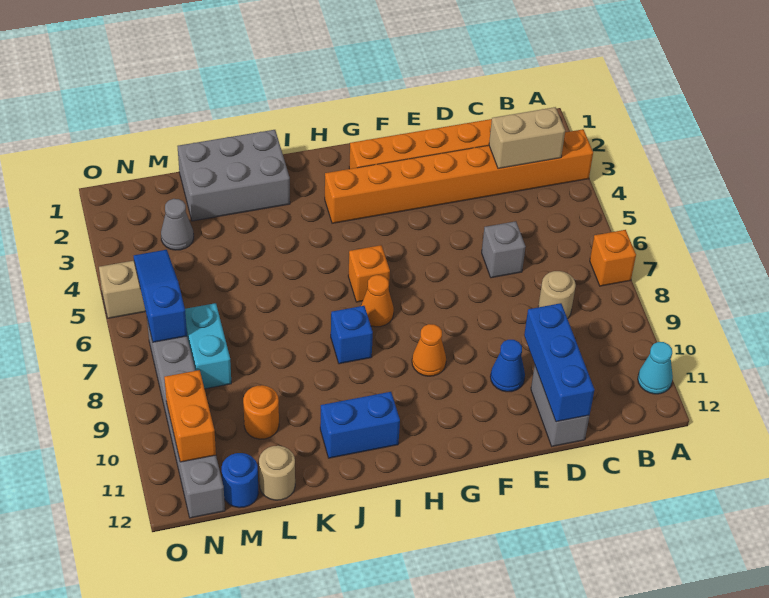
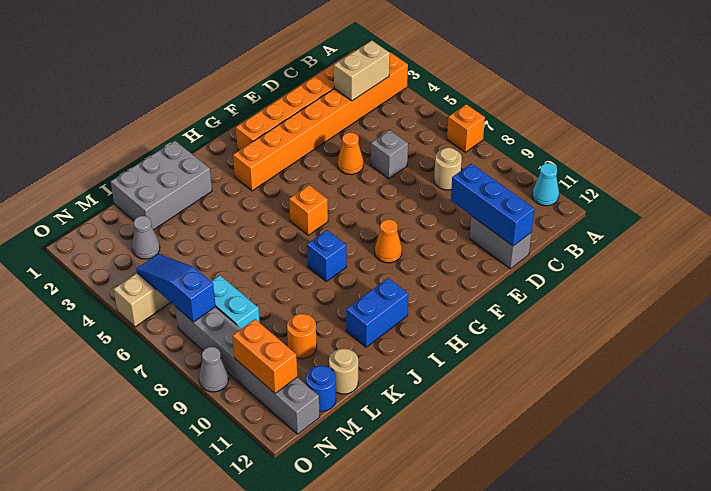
blue 1x1 cone [490,340,525,392] -> none
orange 1x1 cone [361,275,394,327] -> orange 1x1 cone moved to [338,132,363,175]
none -> grey 1x1 cone [199,347,229,392]

